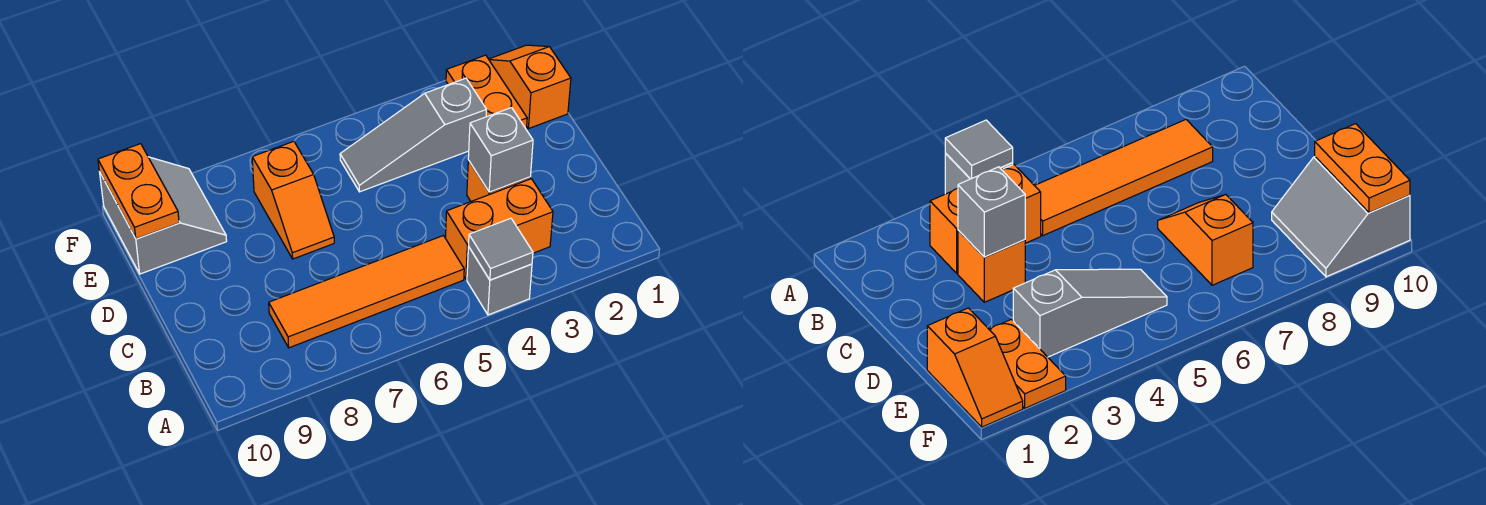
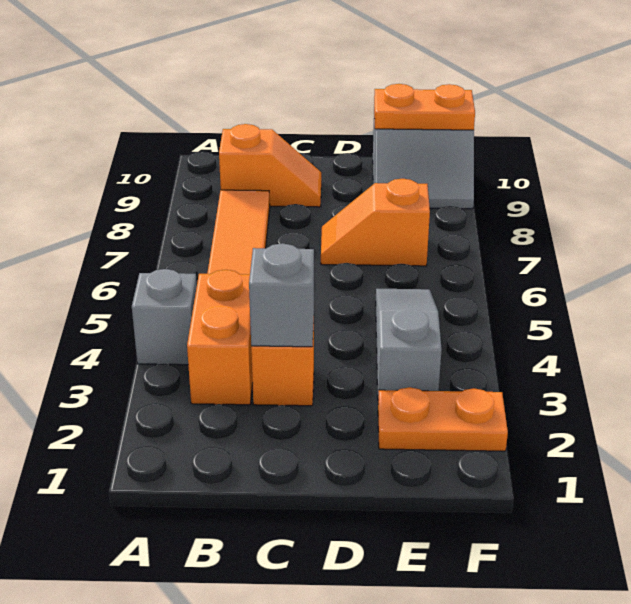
grey 1x1 tile [469,218,533,280] -> none
orange 1x2 slope [489,45,571,128] -> orange 1x2 slope moved to [219,124,321,207]

